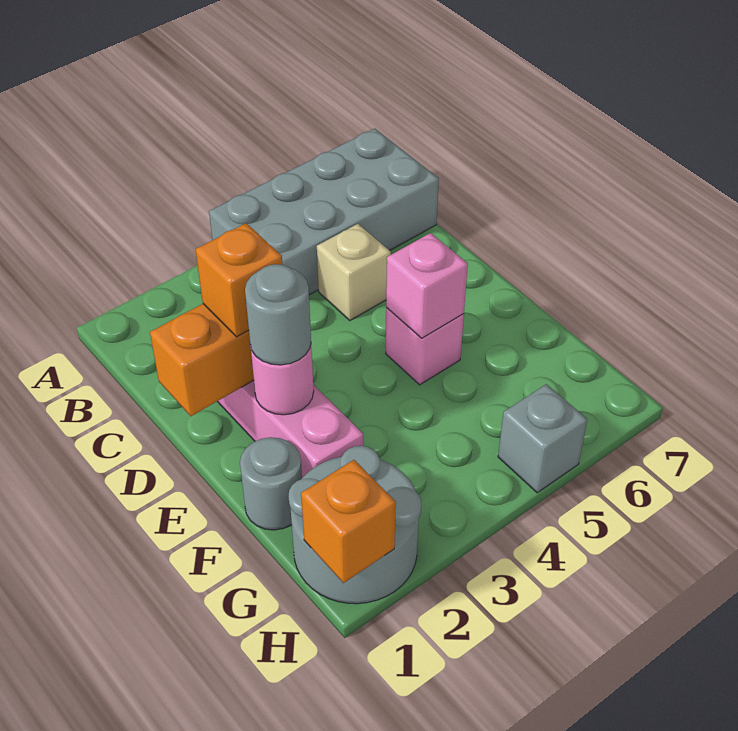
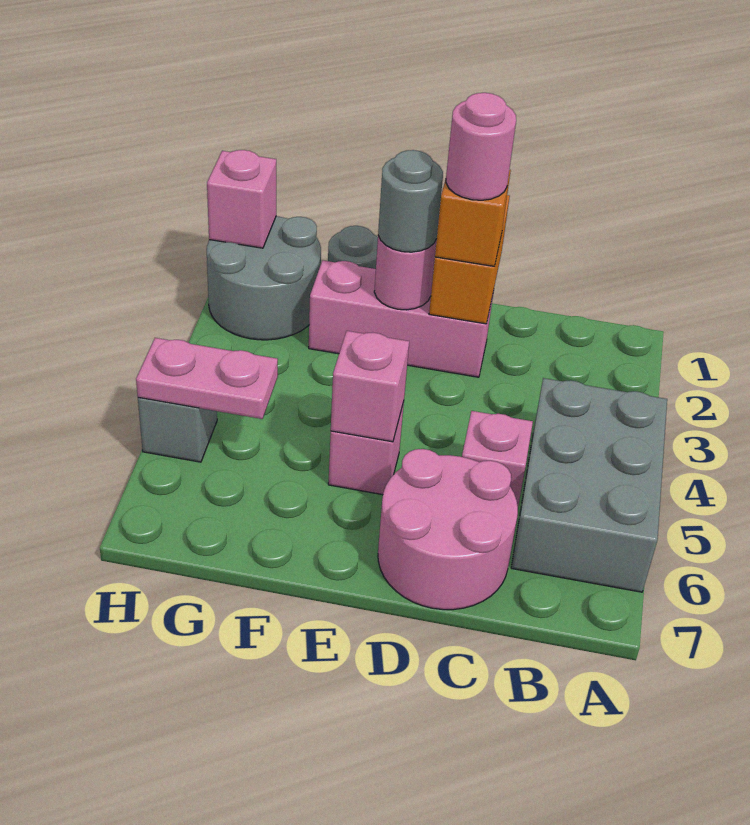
grey 2x4 brick [209,128,439,295] -> grey 2x3 brick [511,378,667,592]
tan 1x1 brick [317,224,391,320] -> pink 1x1 brick [462,411,533,506]
none -> pink 2x2 round brick [378,449,518,610]
none -> pink 1x1 round brick [446,93,516,200]
none -> pink 1x2 plate [136,338,278,419]
orange 1x1 brick [301,460,396,583] -> pink 1x1 brick [207,150,276,248]

